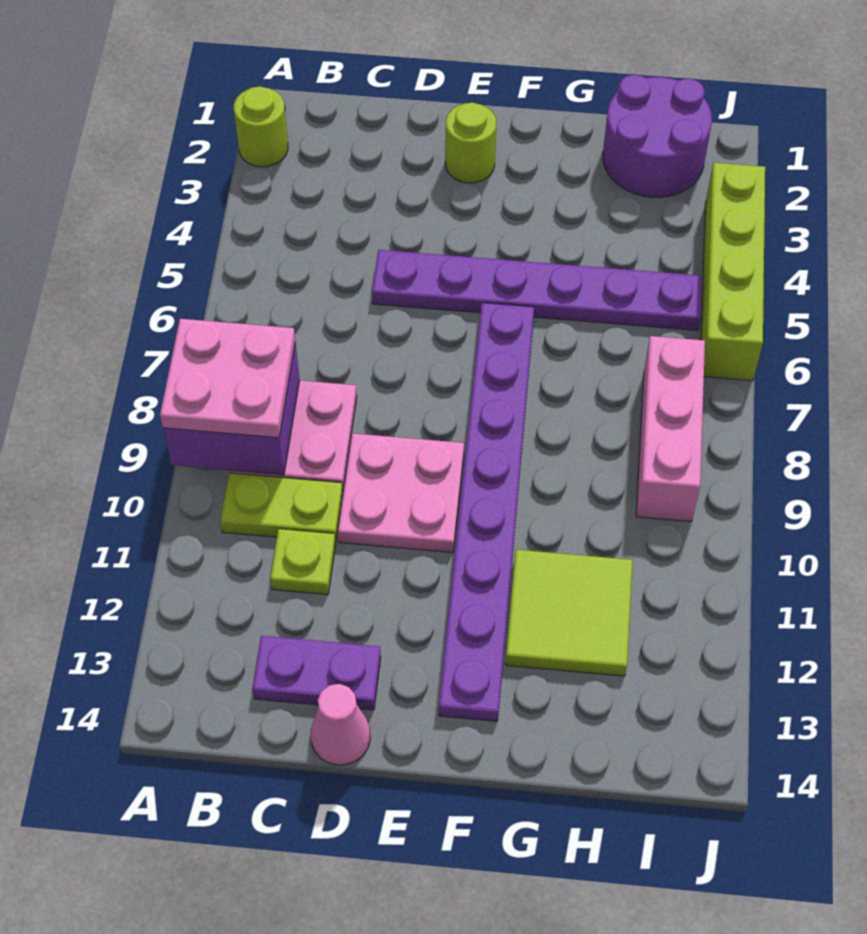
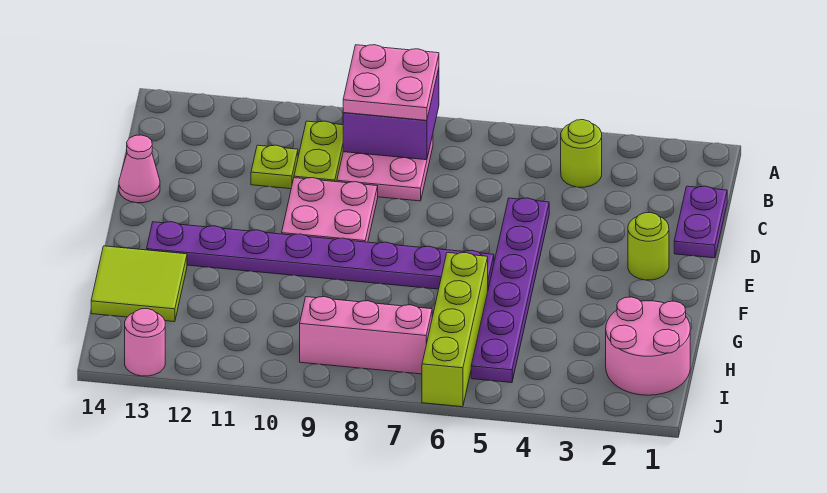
lime 1x1 round brick [234,87,288,167] -> lime 1x1 round brick moved to [561,120,602,187]
purple 1x2 plate [252,636,381,710] -> purple 1x2 plate moved to [674,186,727,258]
lime 2x2 tile [506,550,633,676] -> lime 2x2 tile moved to [91,246,187,322]
purple 2x2 round brick [603,74,712,197] -> pink 2x2 round brick [606,297,690,395]
lime 1x4 brick [701,163,765,381] -> lime 1x4 brick turned to [422,253,488,407]
none -> pink 1x1 round brick [125,309,165,376]

